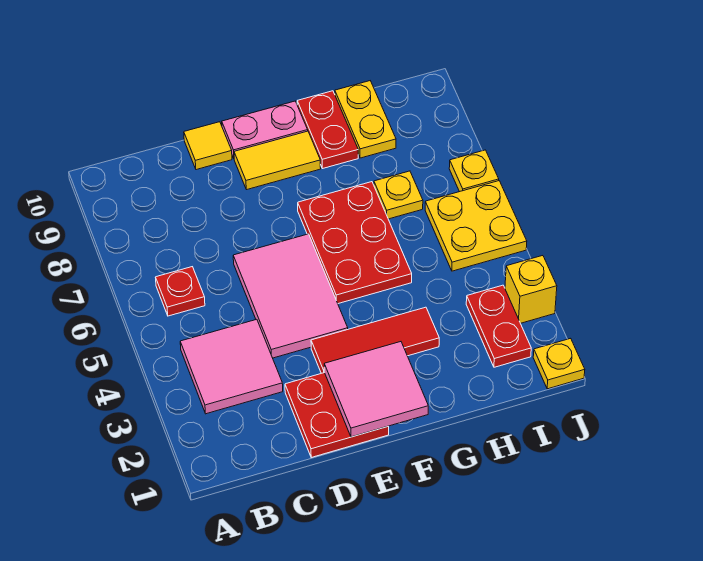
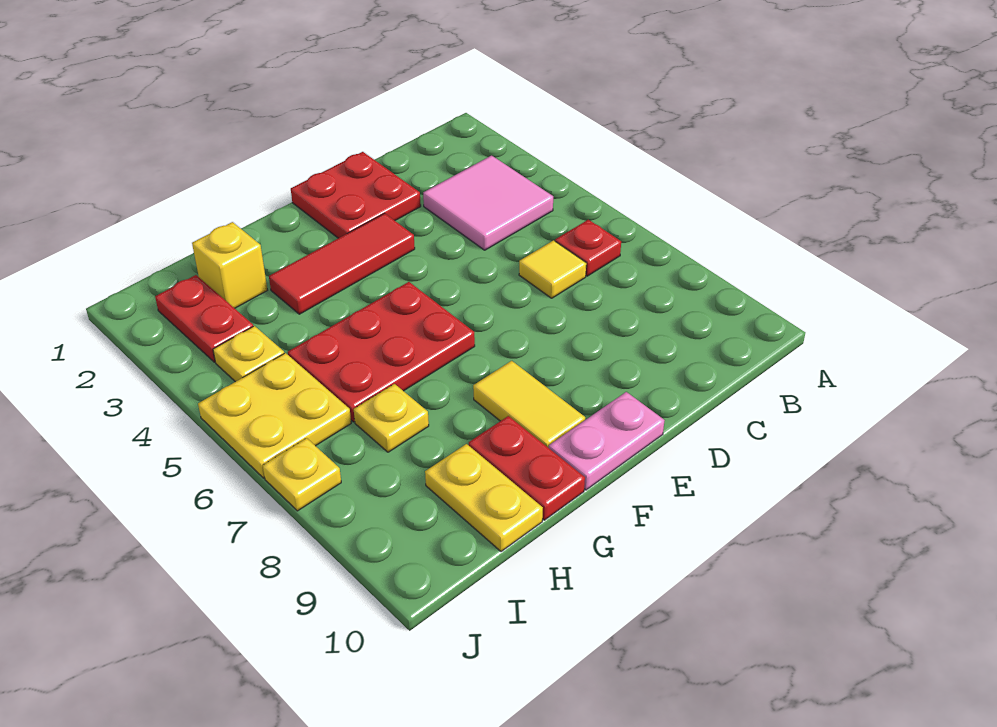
pink 2x3 tile [233,234,348,358] -> none
yellow 1x1 tile [184,122,232,170] -> yellow 1x1 tile moved to [519,240,586,298]
pink 2x2 tile [324,342,428,437] -> none
yellow 1x2 tile [234,131,321,190] -> yellow 1x2 tile turned to [473,361,585,448]
red 2x3 plate [298,182,412,304] -> red 2x3 plate turned to [288,282,475,422]
yellow 1x1 plate [533,338,585,389] -> yellow 1x1 plate moved to [213,326,284,382]
yellow 1x1 brick [505,256,557,323] -> yellow 1x1 brick moved to [192,222,267,308]

